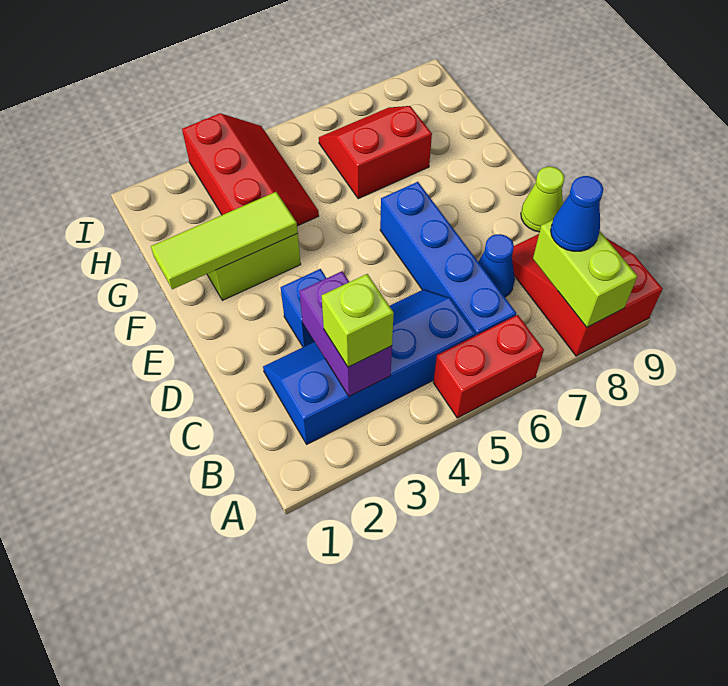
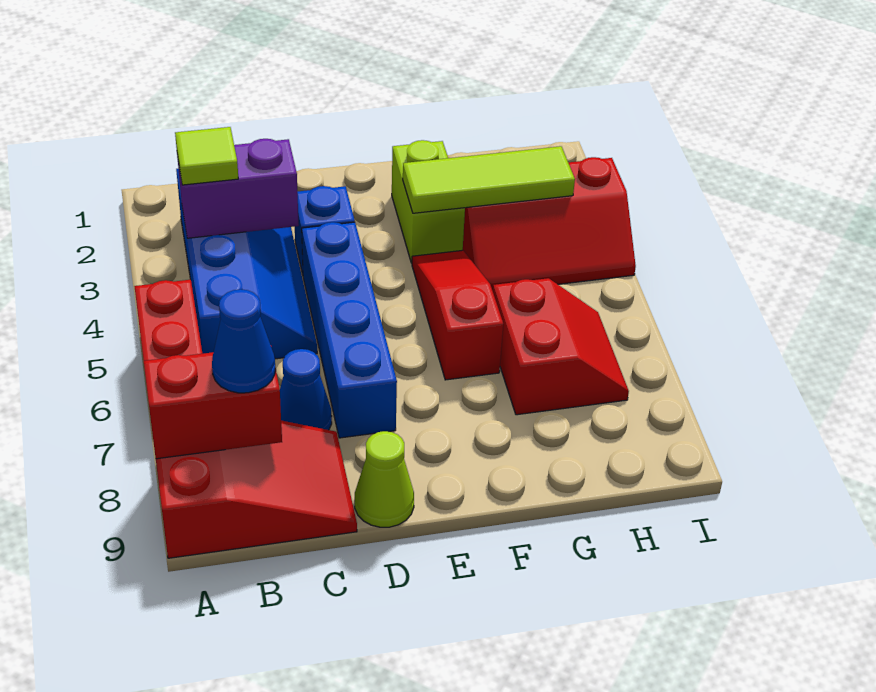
lime 1x2 brick [533,220,637,327] -> red 1x2 brick [144,352,282,459]
lime 1x1 brick [322,274,394,367] -> lime 1x1 tile [175,127,238,185]
blue 1x4 brick [380,182,516,336] -> blue 1x4 brick turned to [302,222,397,438]
lime 1x3 tile [151,192,298,289] -> lime 1x3 tile turned to [403,146,575,213]
none -> red 1x3 slope [412,250,503,380]

